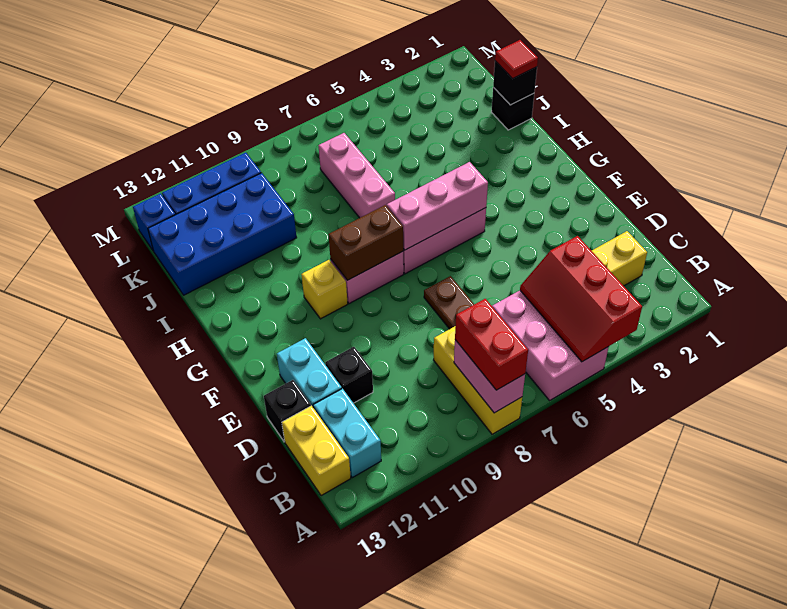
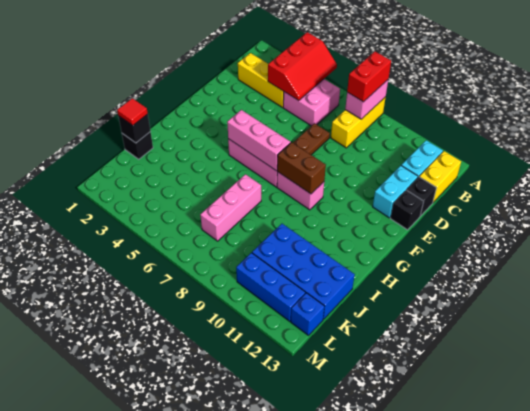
pink 2x3 brick [492,291,609,400] -> pink 2x2 brick [283,79,340,126]
black 1x1 brick [325,347,373,403] -> black 1x1 brick moved to [390,190,424,230]
yellow 1x1 brick [301,260,348,319] -> none

